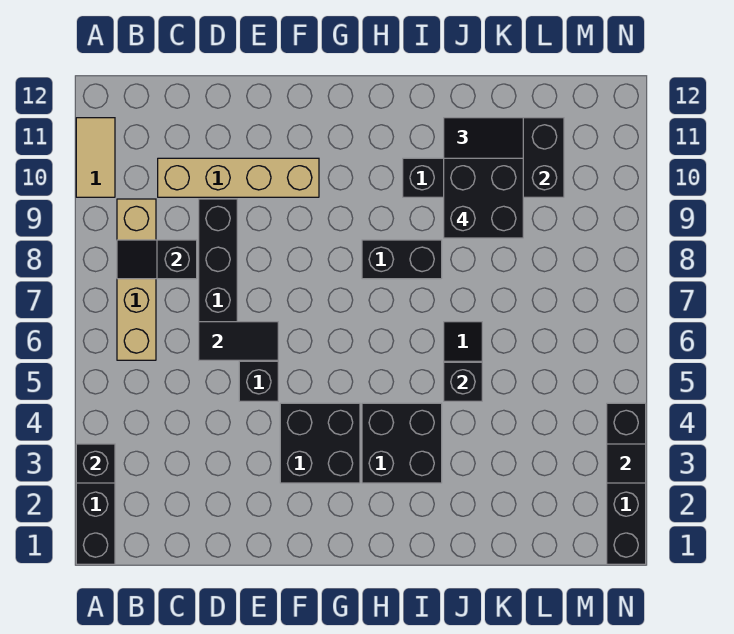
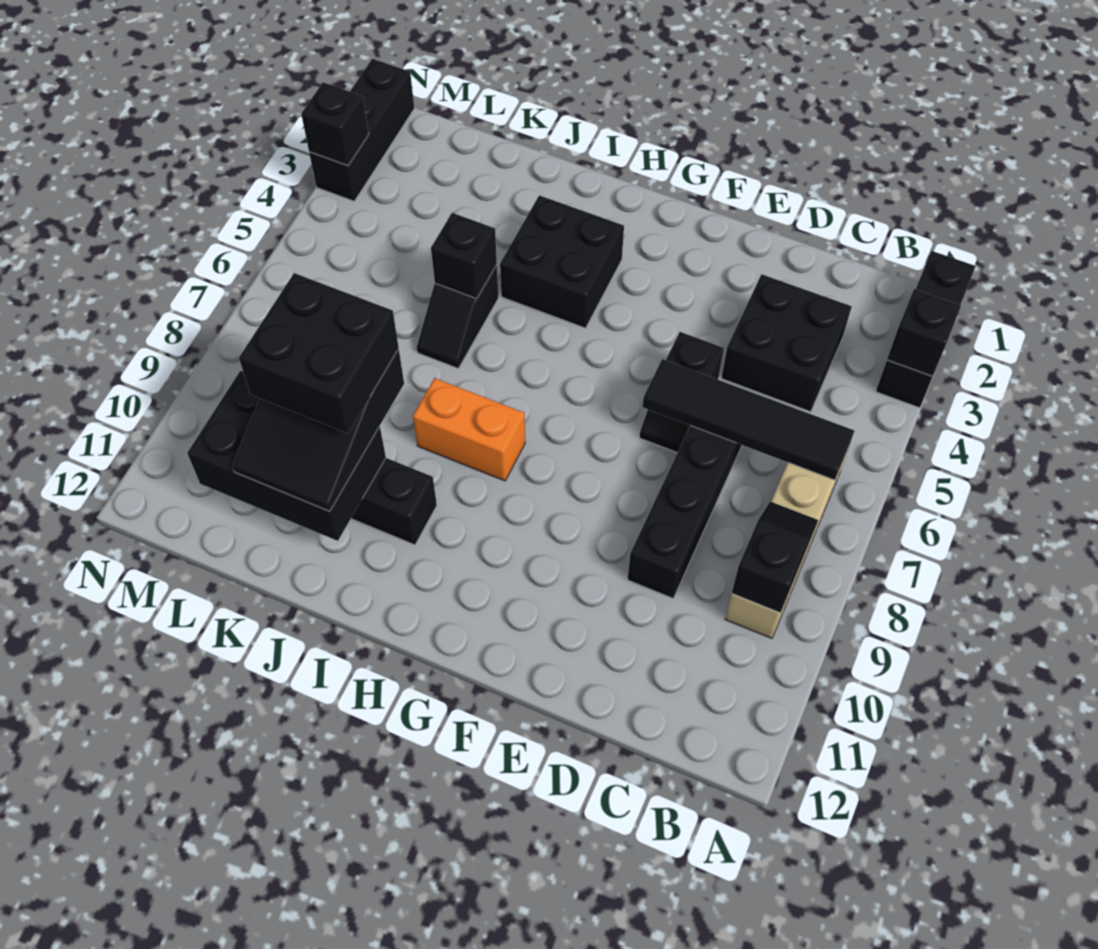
tan 1x2 tile [76,118,115,197] -> none
black 1x2 slope [117,240,197,279] -> black 1x2 slope turned to [732,501,818,613]
tan 1x4 brick [158,158,319,197] -> none
black 1x2 tile [199,322,278,360] -> black 1x4 tile [643,359,854,480]
black 2x2 brick [280,403,360,483] -> black 2x2 brick moved to [721,274,852,412]
black 1x2 brick [362,240,442,279] -> orange 1x2 brick [413,378,525,481]
black 1x4 brick [607,403,646,564] -> black 1x3 brick [309,59,414,201]
black 1x1 tile [607,444,646,483] -> black 1x1 brick [301,82,369,166]

